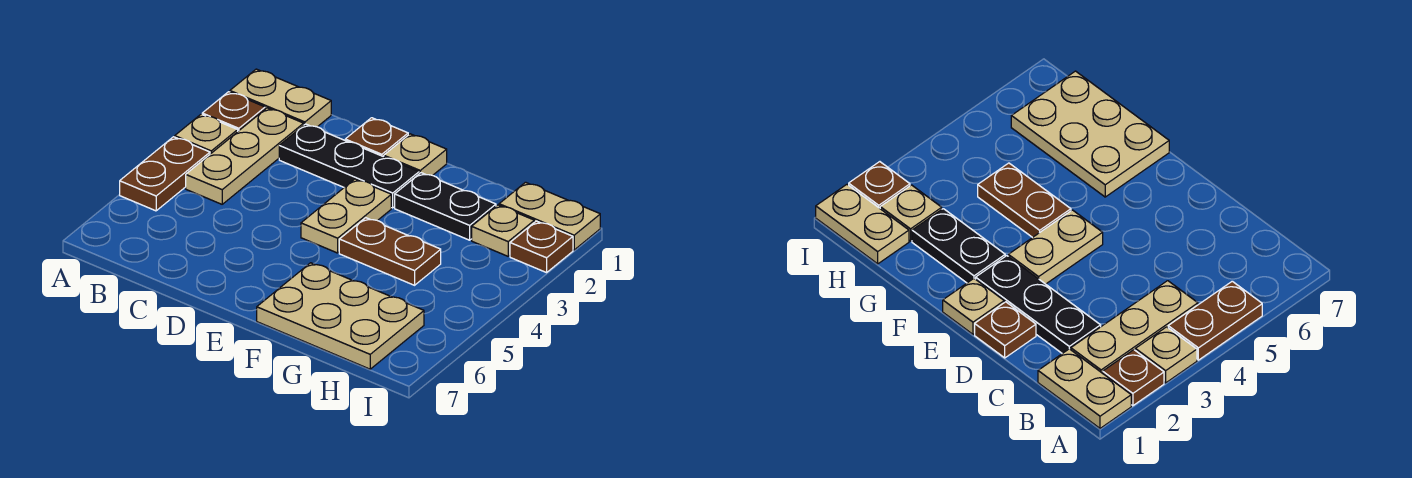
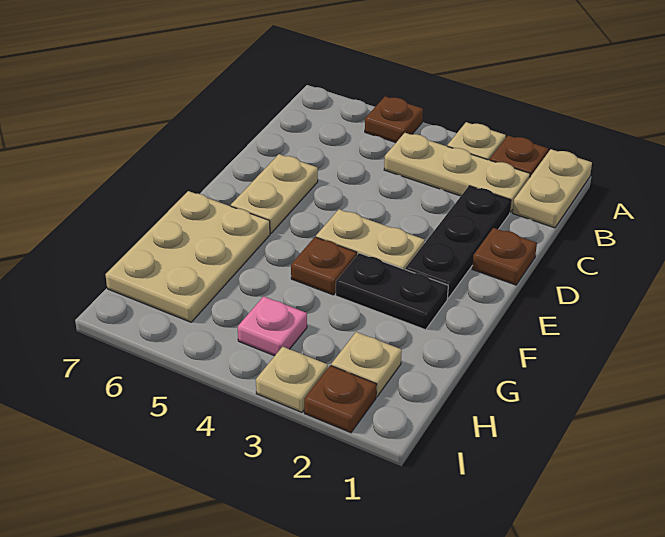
brown 1x2 plate [120,137,210,211] -> brown 1x1 plate [365,96,423,143]
tan 1x1 plate [384,134,447,175] -> tan 1x1 plate moved to [256,347,328,412]
black 1x2 plate [395,173,496,240] -> black 1x2 plate turned to [336,253,448,330]
brown 1x2 plate [339,218,441,285] -> brown 1x1 plate [291,237,357,295]
tan 1x2 plate [499,182,600,250] -> tan 1x2 plate moved to [231,154,318,233]
none -> pink 1x1 plate [238,296,307,356]

